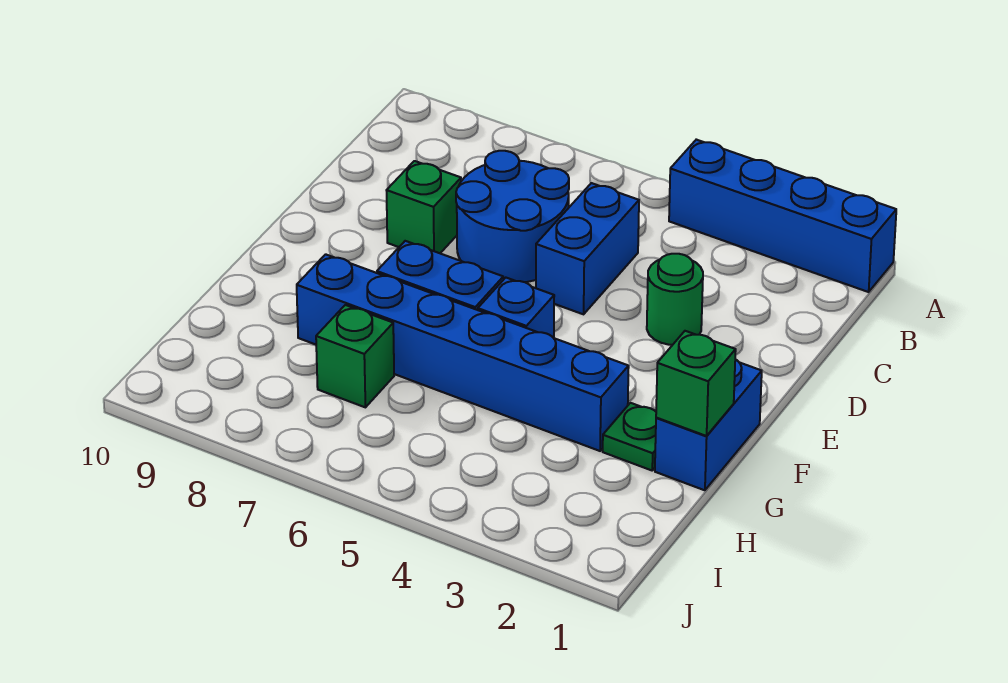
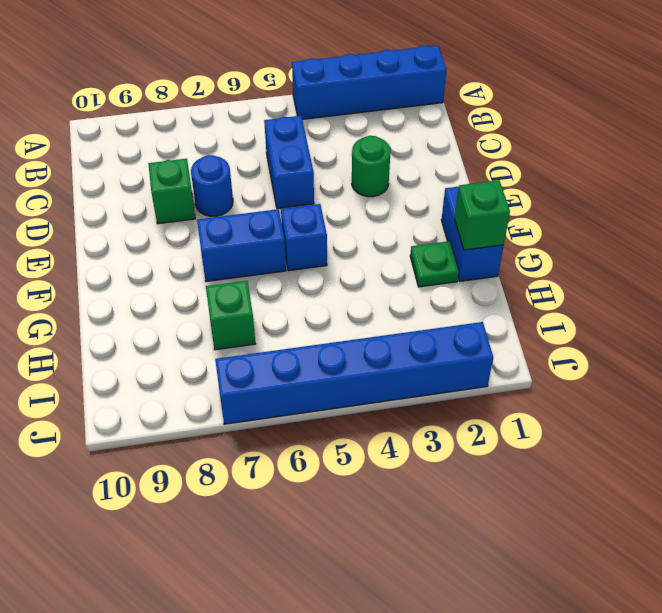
blue 2x2 round brick [456,151,569,282] -> blue 1x1 round brick [191,155,233,216]
blue 1x6 brick [297,254,629,451] -> blue 1x6 brick moved to [215,322,493,424]

